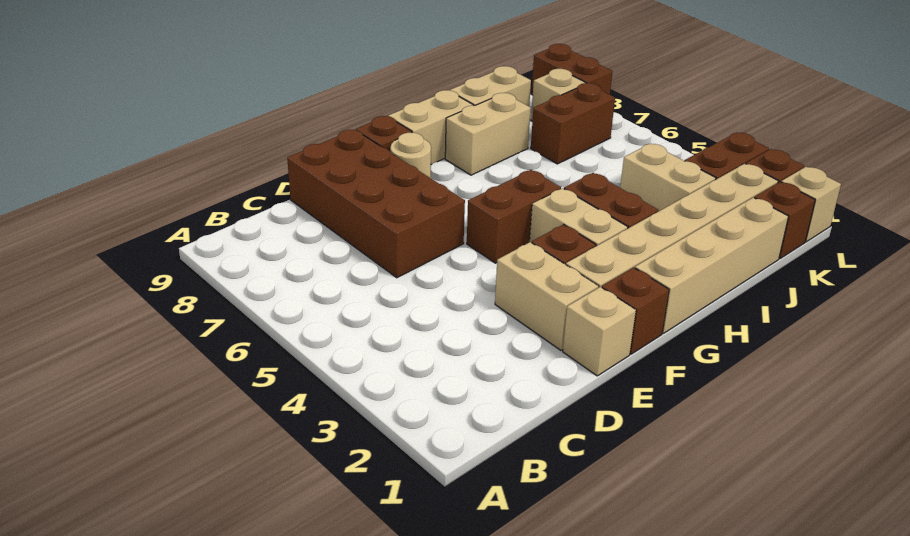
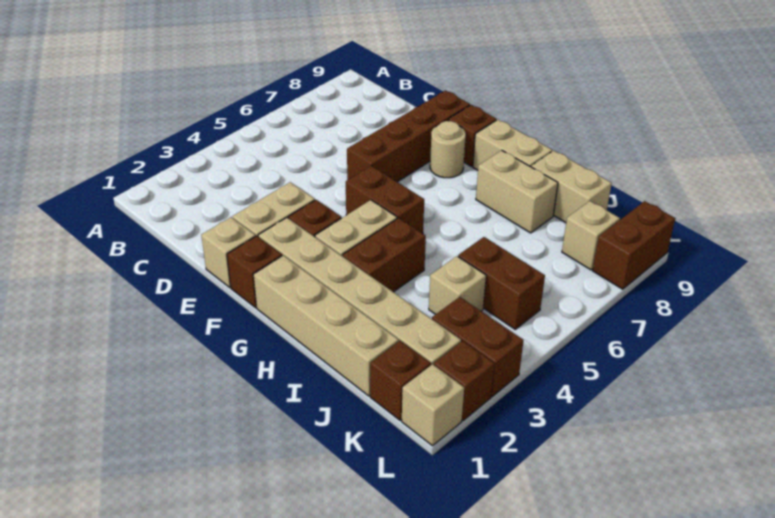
brown 2x4 brick [287,130,465,278] -> brown 1x4 brick [347,90,470,182]
tan 1x2 brick [620,144,716,211] -> tan 1x1 brick [429,256,486,314]
brown 1x2 brick [531,83,615,164] -> brown 1x2 brick moved to [458,237,545,329]

